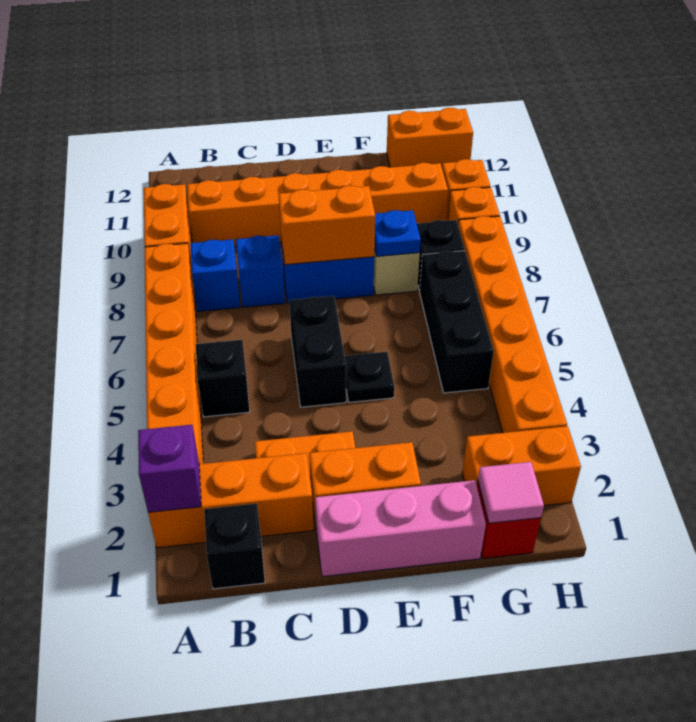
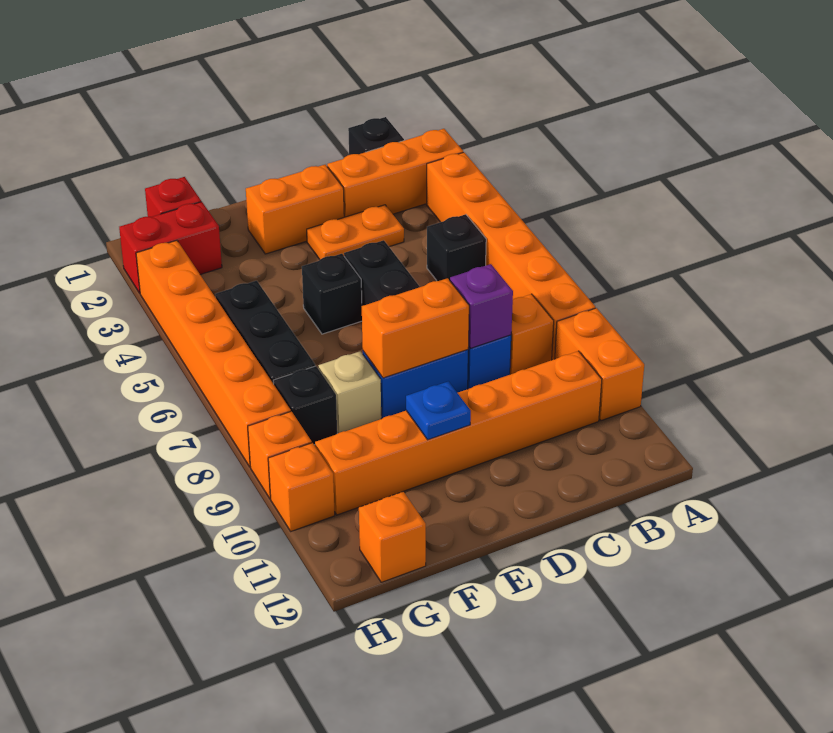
purple 1x1 brick [138,425,201,512] -> purple 1x1 brick moved to [450,264,513,348]
blue 1x1 brick [190,239,240,311] -> orange 1x1 brick [510,294,554,374]
pink 1x3 brick [315,480,486,577] -> none
black 1x1 plate [345,352,394,402] -> black 1x1 brick [302,254,362,334]
blue 1x1 plate [375,210,421,256] -> blue 1x1 plate moved to [406,381,471,440]
pink 1x1 tile [478,462,544,523] -> none
orange 1x2 brick [462,426,581,506] -> red 1x2 brick [119,202,222,293]
orange 1x2 brick [387,108,473,167] -> orange 1x1 brick [359,492,426,582]

